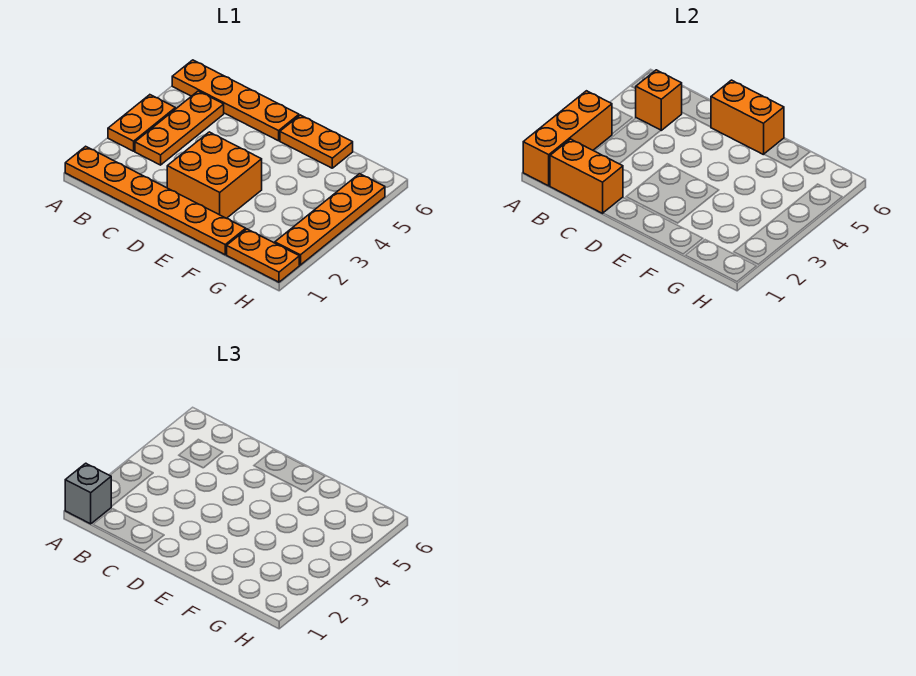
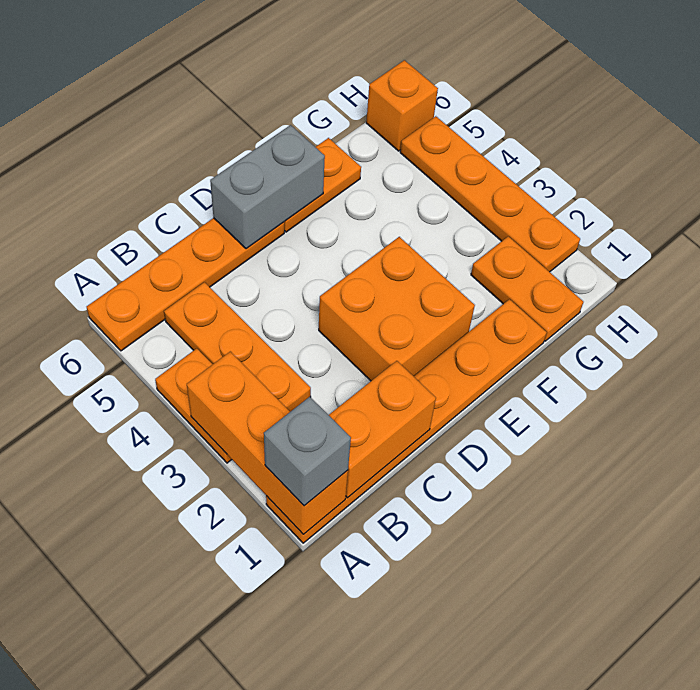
orange 1x1 brick [635,70,682,130] -> orange 1x1 brick moved to [366,60,438,151]
orange 1x2 brick [711,80,784,155] -> grey 1x2 brick [210,125,325,249]
orange 1x2 plate [227,229,299,282] -> orange 1x2 plate turned to [471,236,583,341]

